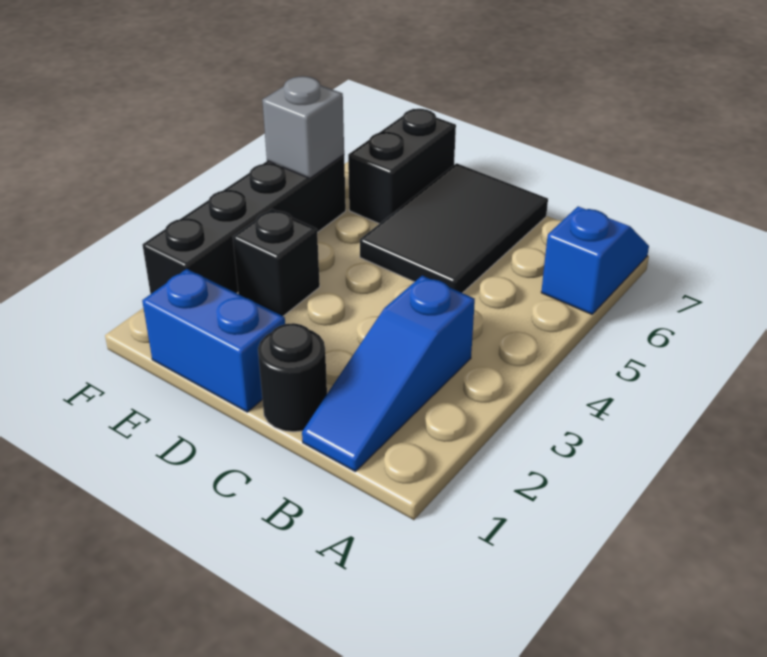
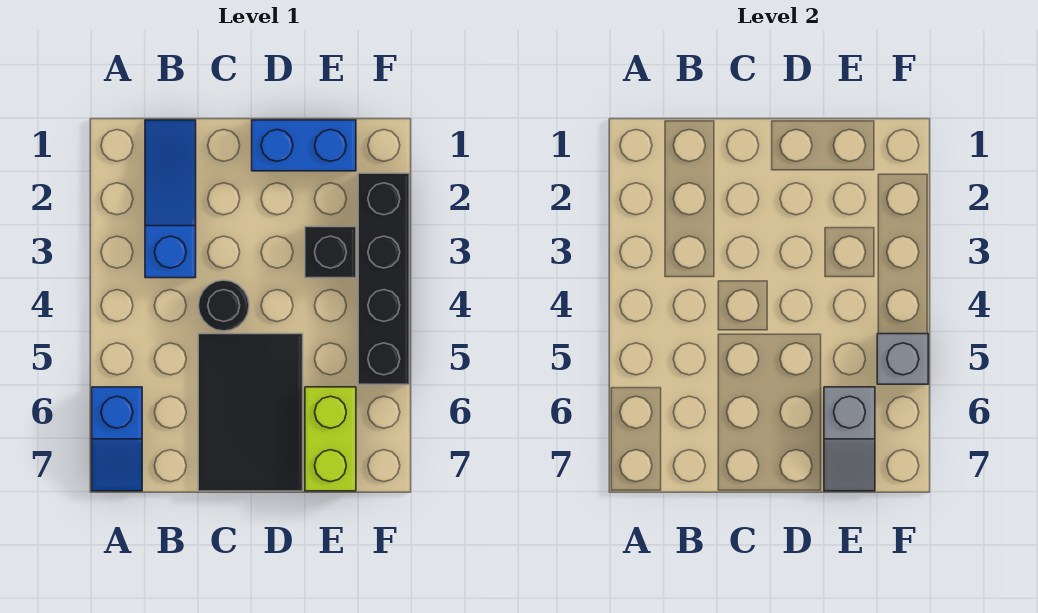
black 1x1 round brick [258,323,327,432] -> black 1x1 round brick moved to [198,280,249,331]
black 1x2 brick [348,109,456,224] -> lime 1x2 brick [305,387,356,491]
none -> grey 1x2 slope [824,387,875,491]

